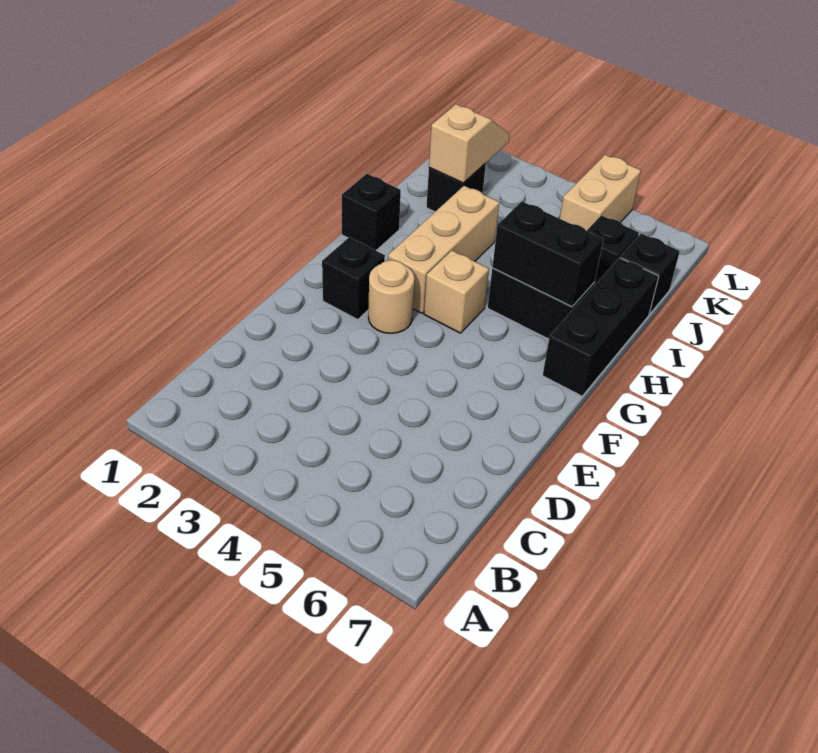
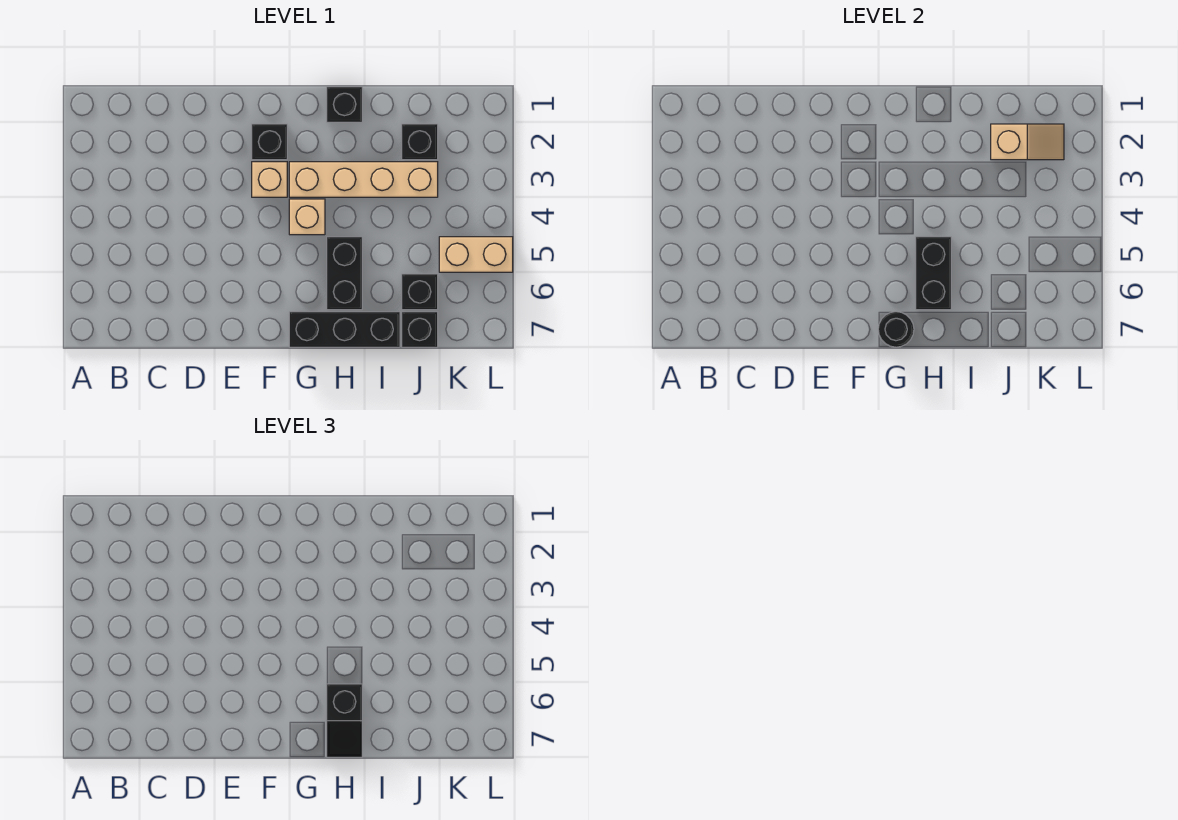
tan 1x1 round brick [368,260,415,333] -> tan 1x1 brick [252,162,287,197]
tan 1x3 brick [388,186,499,313] -> tan 1x4 brick [289,162,438,197]
none -> black 1x1 round brick [878,312,914,347]
none -> black 1x2 slope [327,684,362,757]

